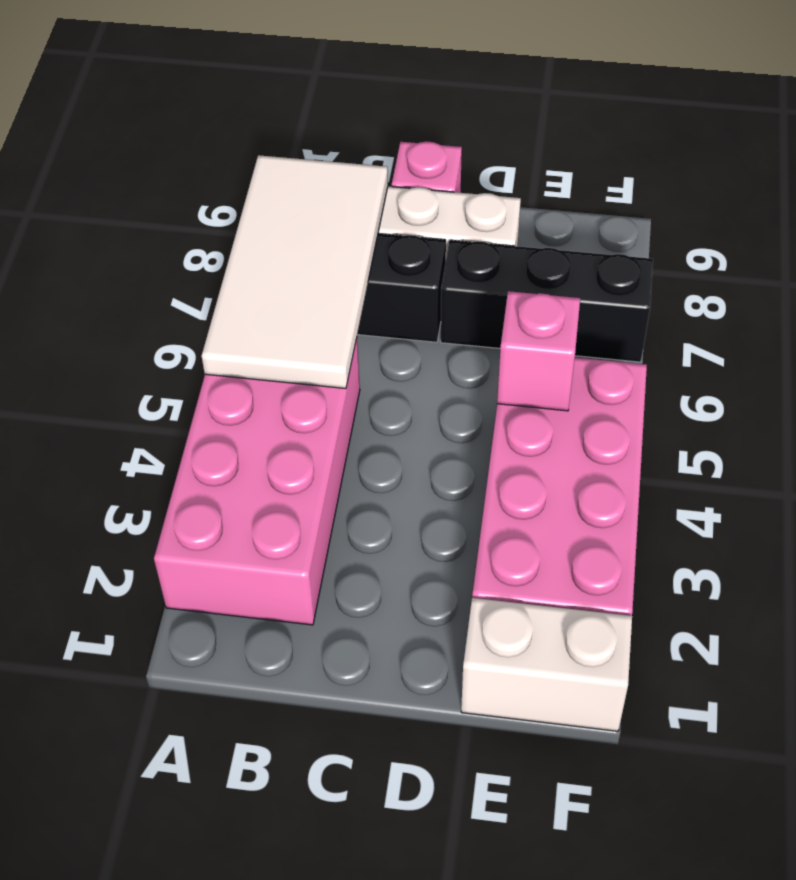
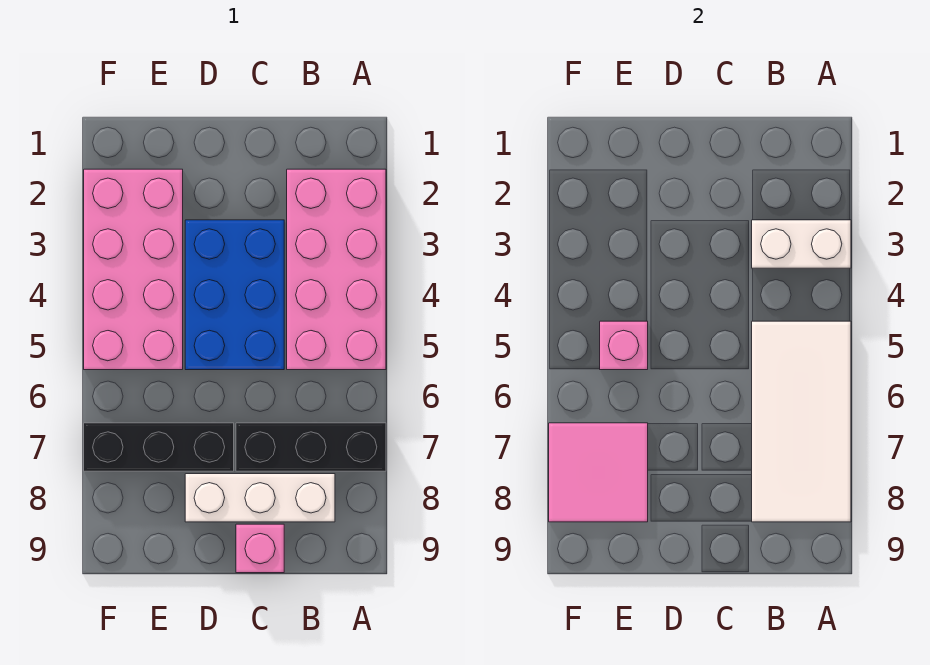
none -> blue 2x3 brick [185,220,284,370]
white 1x2 brick [461,598,632,731] -> white 1x2 brick moved to [752,220,851,268]
none -> pink 2x2 tile [549,423,648,522]

